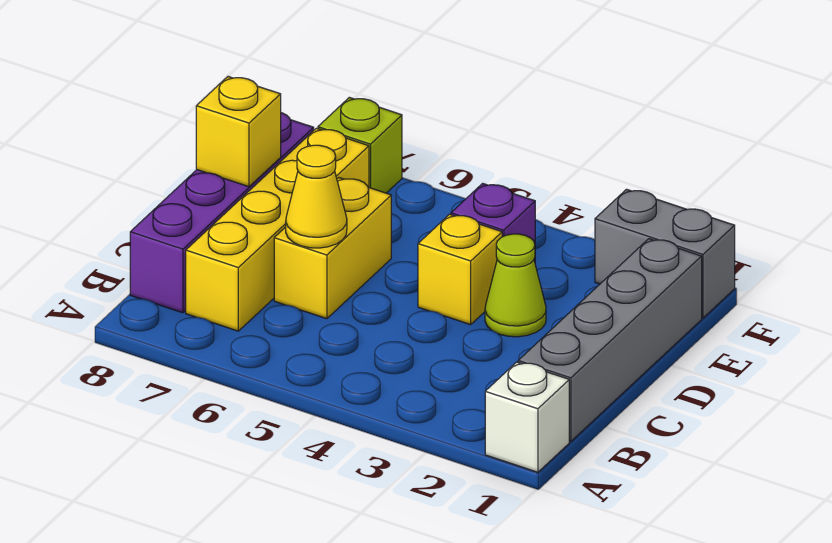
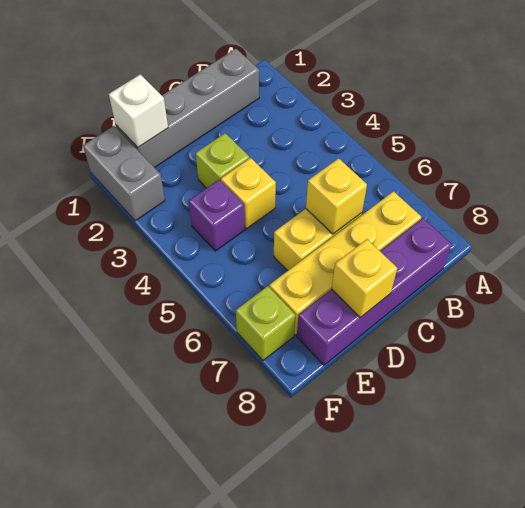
white 1x1 brick [485,362,569,472] -> white 1x1 brick moved to [109,74,168,147]
yellow 1x1 cone [286,145,347,248] -> yellow 1x1 brick [306,158,367,234]
lime 1x1 cone [485,234,546,337] -> lime 1x1 brick [196,133,249,188]

